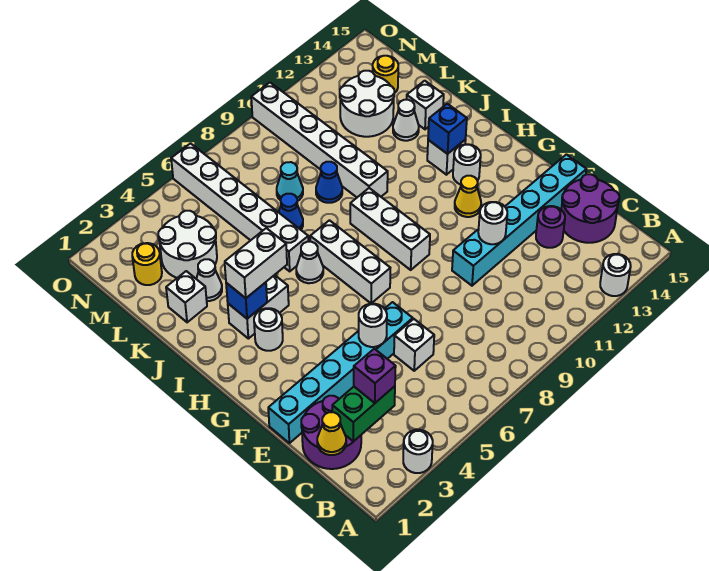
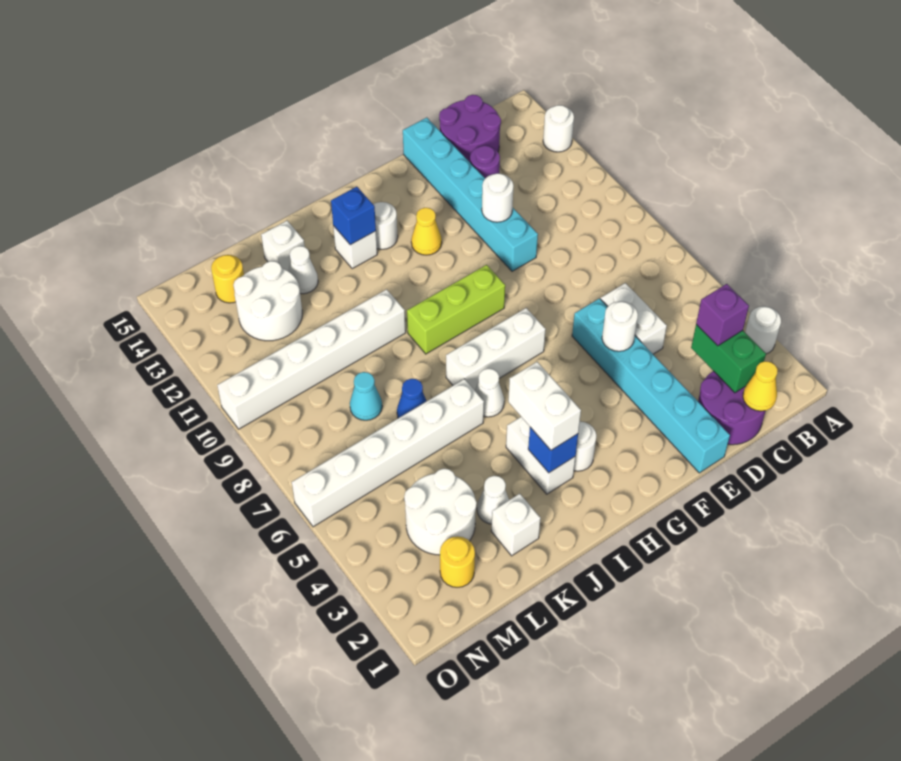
white 1x1 brick [394,319,434,371] -> white 1x2 brick [601,283,667,354]
white 1x3 brick [350,188,430,270] -> lime 1x3 brick [407,265,505,354]
blue 1x1 cone [316,162,342,203] -> none

